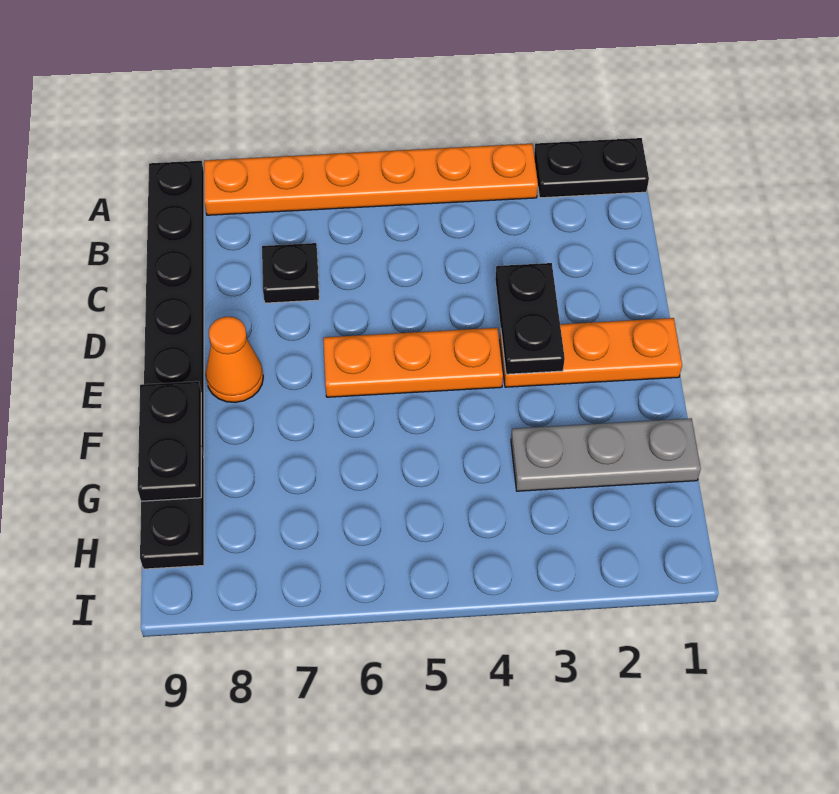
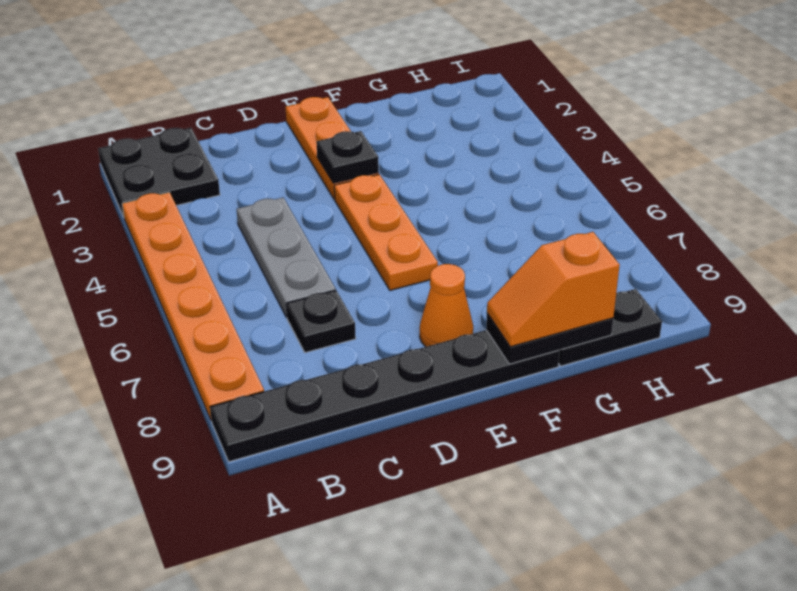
black 1x2 plate [534,138,649,198] -> black 2x2 plate [98,128,220,217]
black 1x2 plate [495,263,565,374] -> black 1x1 plate [316,131,379,183]
none -> orange 1x2 slope [487,232,620,347]
grey 1x3 plate [511,418,701,491] -> grey 1x3 plate moved to [237,198,336,317]

